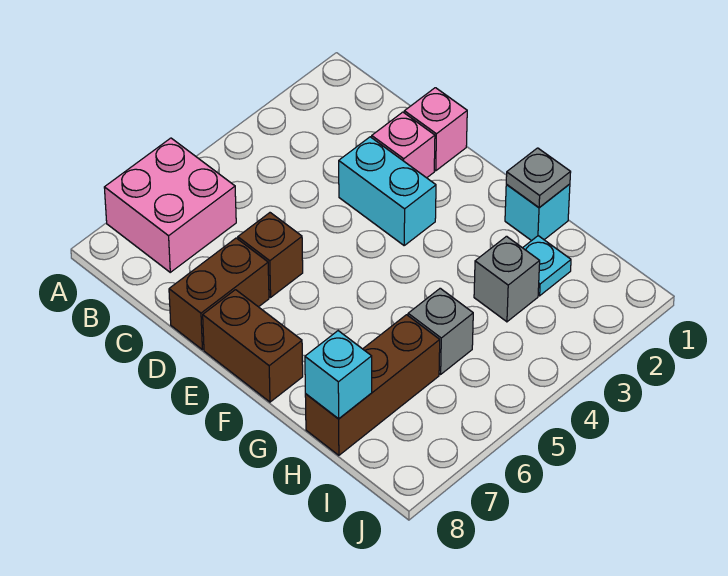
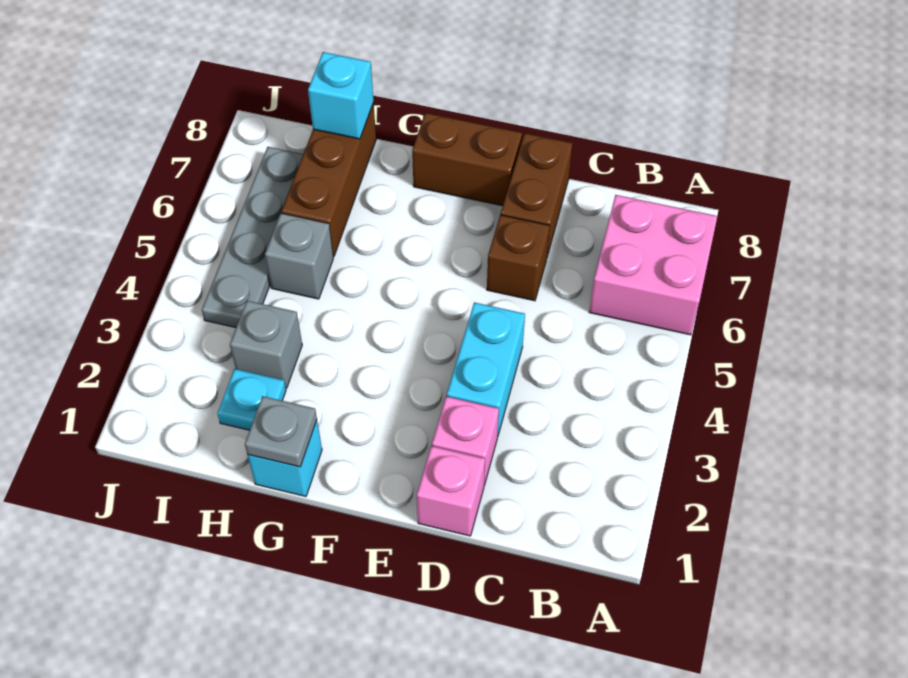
cyan 1x2 brick [339,137,436,245] -> cyan 1x2 brick turned to [447,302,525,437]
none -> grey 1x4 plate [202,147,303,328]

